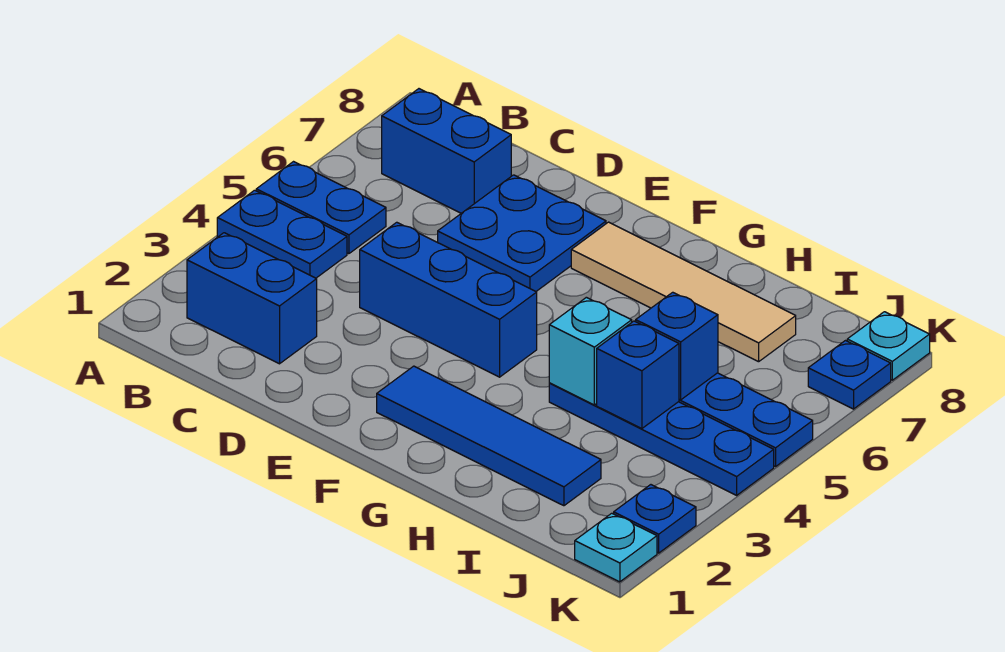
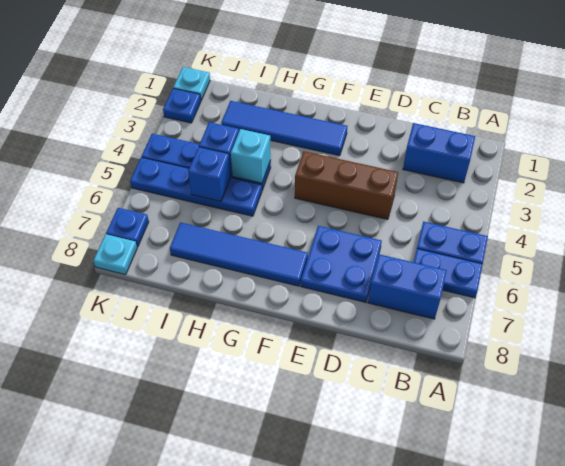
blue 1x2 plate [217,190,347,278] -> blue 1x2 plate moved to [414,249,483,298]
blue 1x3 brick [360,222,537,377] -> brown 1x3 brick [295,151,398,219]
tan 1x4 tile [571,222,796,362] -> blue 1x4 tile [170,222,308,286]

